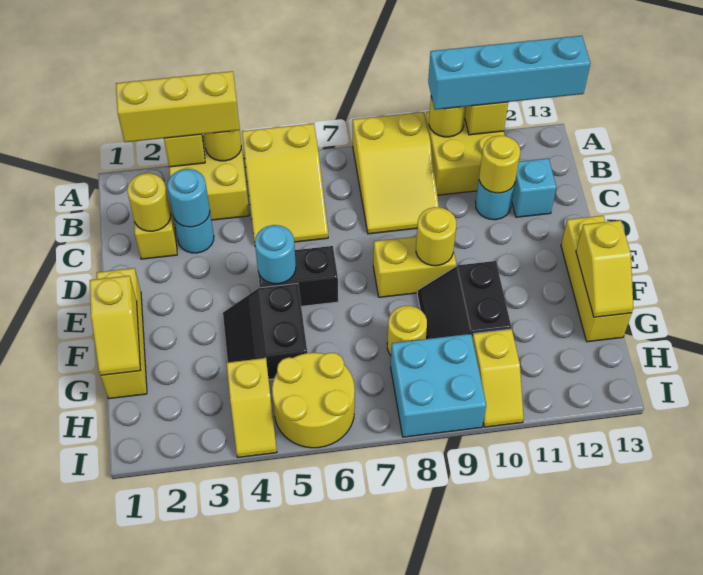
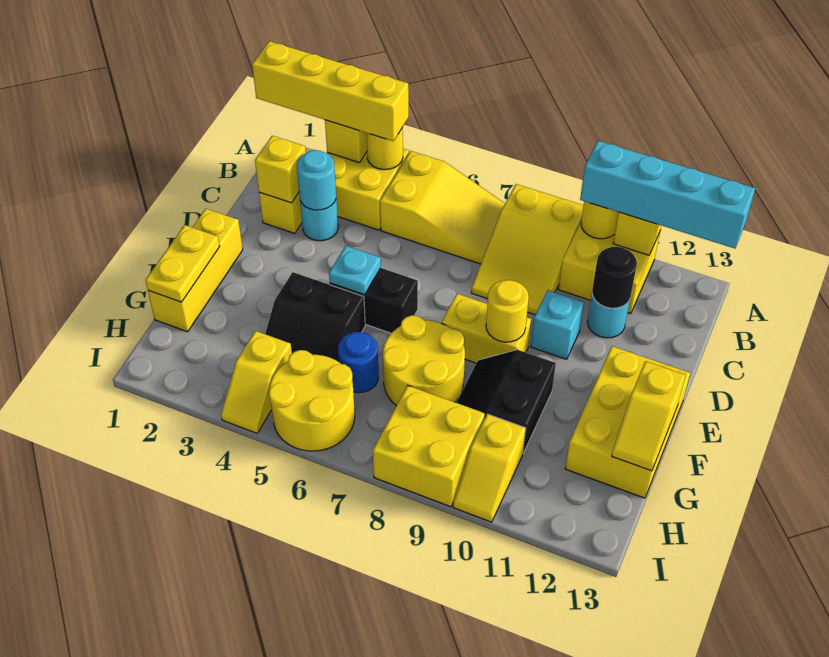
yellow 1x3 brick [116,71,240,142] -> yellow 1x4 brick [252,41,409,141]
yellow 2x3 slope [242,124,328,242] -> yellow 2x3 slope turned to [380,151,505,264]
yellow 1x1 round brick [127,173,171,231] -> yellow 1x1 brick [255,136,306,203]
yellow 1x1 round brick [479,136,520,193] -> black 1x1 round brick [592,247,637,308]
cyan 1x1 brick [512,158,556,217] -> cyan 1x1 brick moved to [531,290,584,359]
cyan 1x1 round brick [255,225,296,284] -> cyan 1x1 plate [329,246,381,295]
yellow 1x3 brick [561,216,632,342] -> yellow 2x3 brick [565,346,690,498]
yellow 1x2 slope [90,276,141,375] -> yellow 1x2 plate [145,225,220,302]
black 2x2 slope [223,283,307,380] -> black 2x2 slope turned to [265,272,365,362]
none -> blue 1x1 round brick [338,332,379,393]
yellow 1x1 round brick [387,306,427,355] -> yellow 2x2 round brick [383,316,465,406]
cyan 2x2 brick [391,334,486,437] -> yellow 2x2 brick [373,386,485,507]

